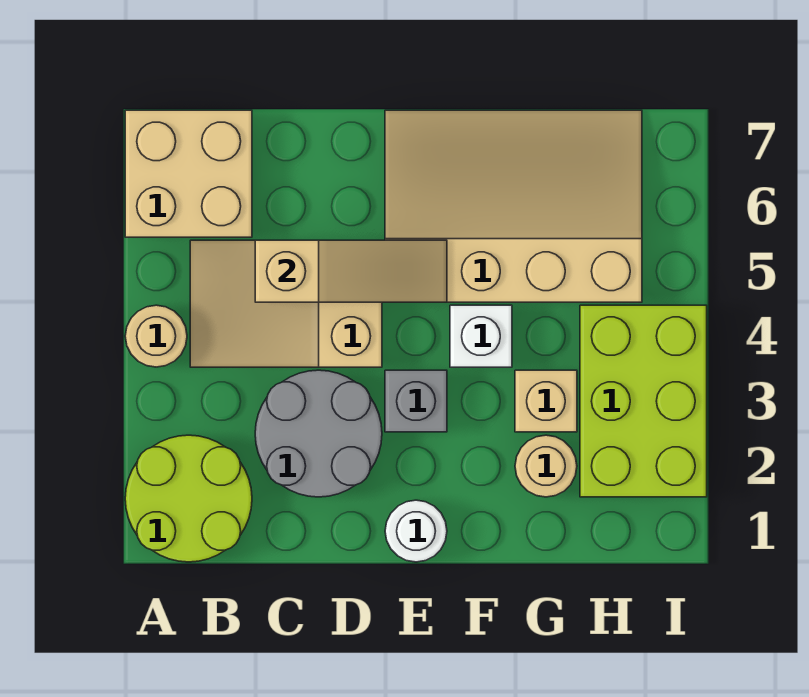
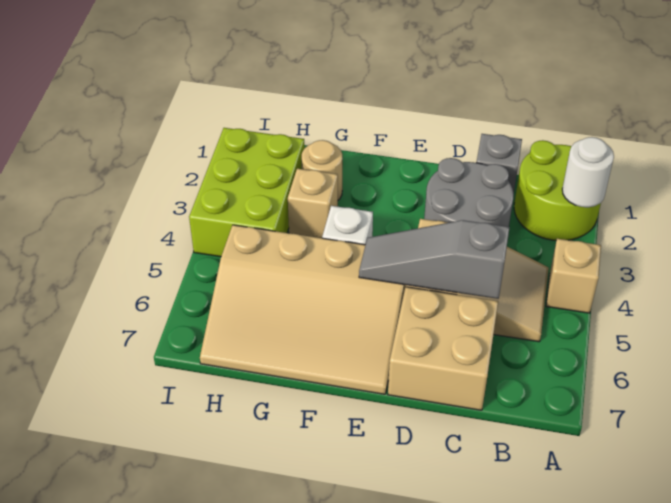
tan 1x1 round brick [125,305,187,367] -> tan 1x1 brick [546,239,601,313]
tan 2x2 brick [125,110,252,237] -> tan 2x2 brick moved to [388,287,498,410]
tan 1x3 slope [255,240,447,302] -> grey 1x3 slope [359,220,510,299]
white 1x1 round brick [385,500,447,562] -> white 1x1 round brick moved to [562,137,614,207]
grey 1x1 brick [385,370,447,432] -> grey 1x1 brick moved to [476,134,522,193]

